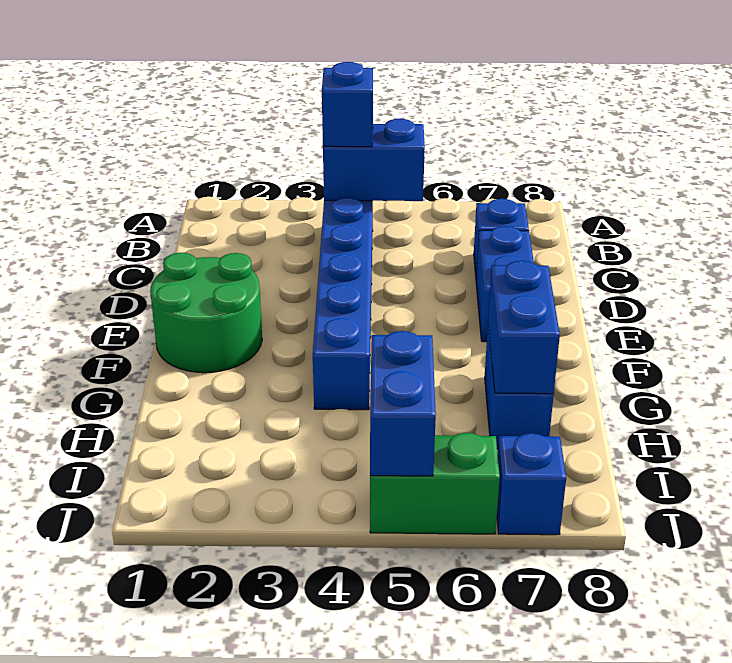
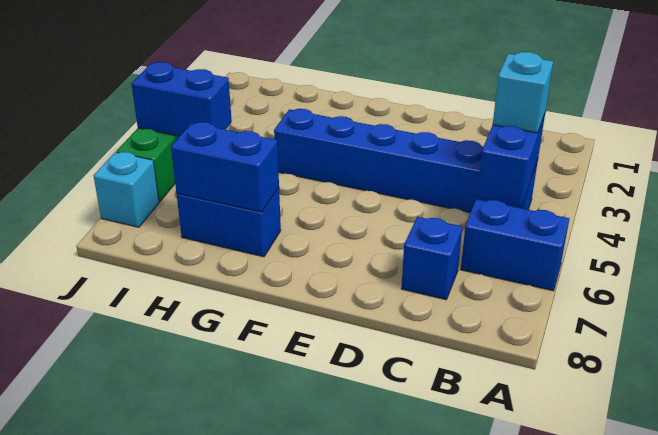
blue 1x1 brick [322,62,373,147] -> cyan 1x1 brick [493,52,553,133]
blue 1x2 brick [476,226,534,342] -> blue 1x2 brick moved to [461,199,570,291]
green 2x2 round brick [150,253,262,373] -> none
blue 1x1 brick [497,433,566,535] -> cyan 1x1 brick [93,152,159,227]

